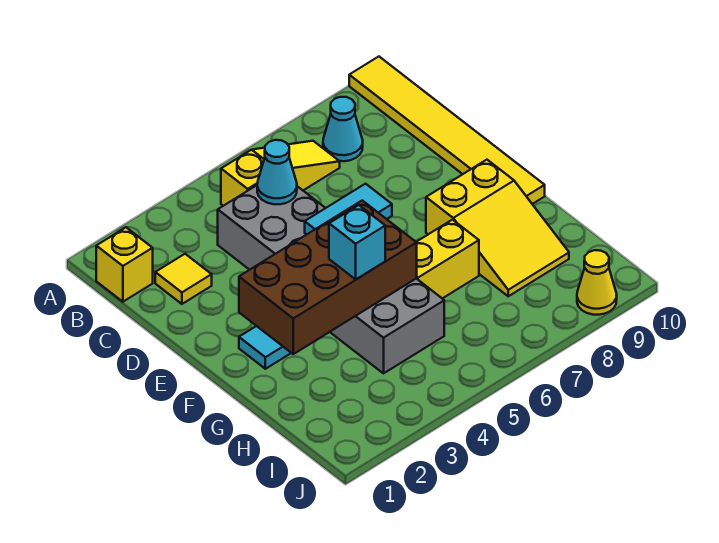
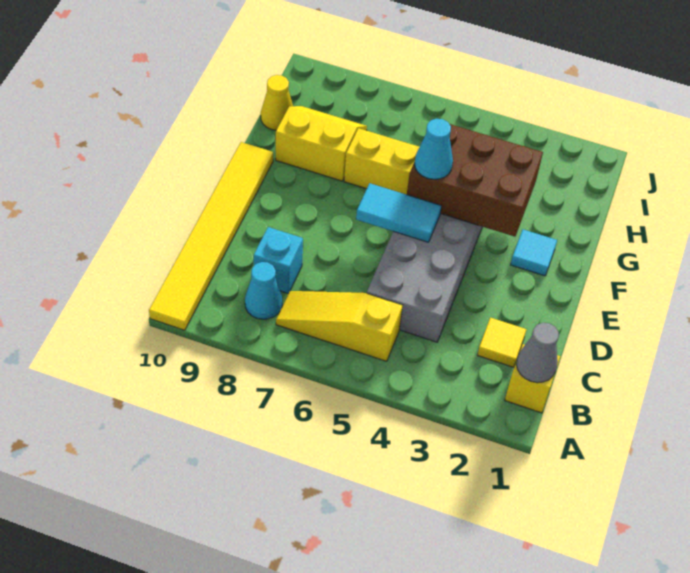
none -> grey 1x1 cone [516,323,559,383]
cyan 1x1 cone [257,140,297,204] -> cyan 1x1 cone moved to [415,119,453,179]
brown 2x4 brick [239,201,417,354] -> brown 2x3 brick [407,124,543,237]
yellow 2x3 slope [426,160,569,296] -> yellow 2x2 slope [276,106,367,181]
cyan 1x1 brick [329,205,385,279] -> cyan 1x1 brick moved to [254,227,303,294]
yellow 1x1 cone [577,250,617,315] -> yellow 1x1 cone moved to [261,75,293,130]

